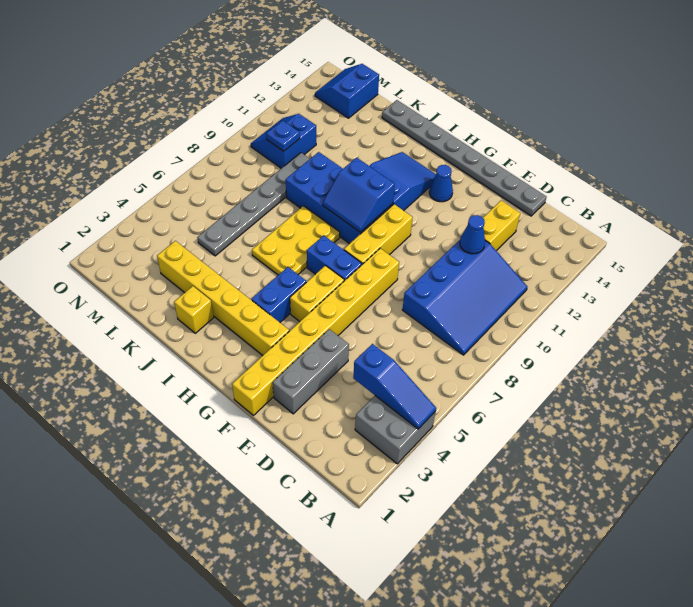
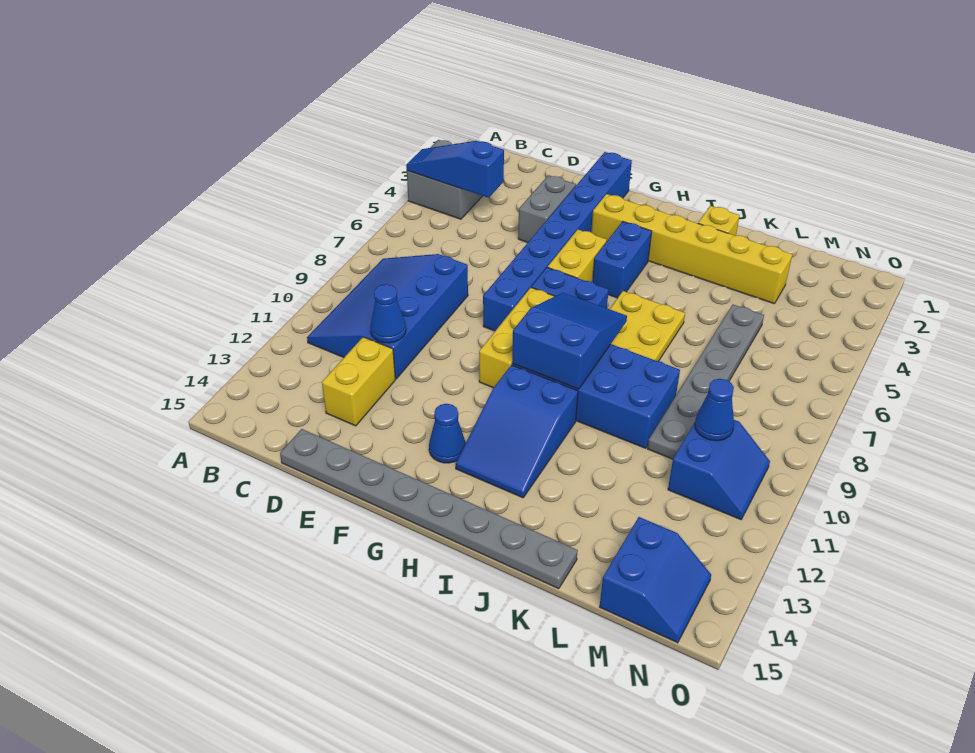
grey 1x3 brick [273,329,349,414] -> grey 1x2 brick [518,175,576,243]
yellow 1x8 brick [232,248,399,415] -> blue 1x8 brick [483,152,632,331]
blue 2x2 slope [323,157,395,232] -> blue 2x3 slope [512,293,627,389]
blue 1x1 plate [266,120,300,151] -> blue 1x1 cone [695,379,734,441]

